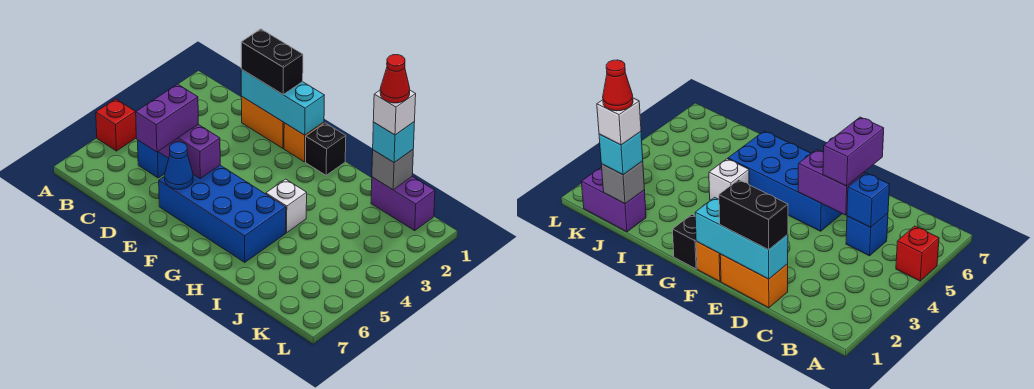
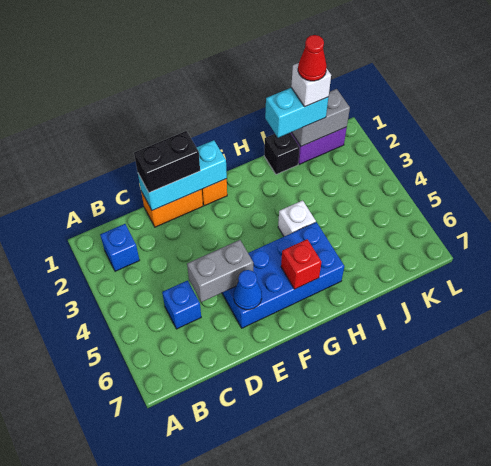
red 1x1 brick [96,99,136,151] -> red 1x1 brick moved to [281,239,321,289]
blue 1x1 brick [847,173,890,228] -> blue 1x1 brick moved to [100,224,140,271]
purple 1x2 brick [159,124,220,178] -> grey 1x2 brick [187,240,253,302]
purple 1x2 brick [136,84,198,152] -> none
black 1x1 brick [306,123,346,175] -> black 1x1 brick moved to [264,133,300,174]
grey 1x1 brick [372,150,413,190] -> grey 1x2 brick [292,89,350,146]
cyan 1x1 brick [373,122,415,163] -> cyan 1x2 brick [265,88,328,138]

